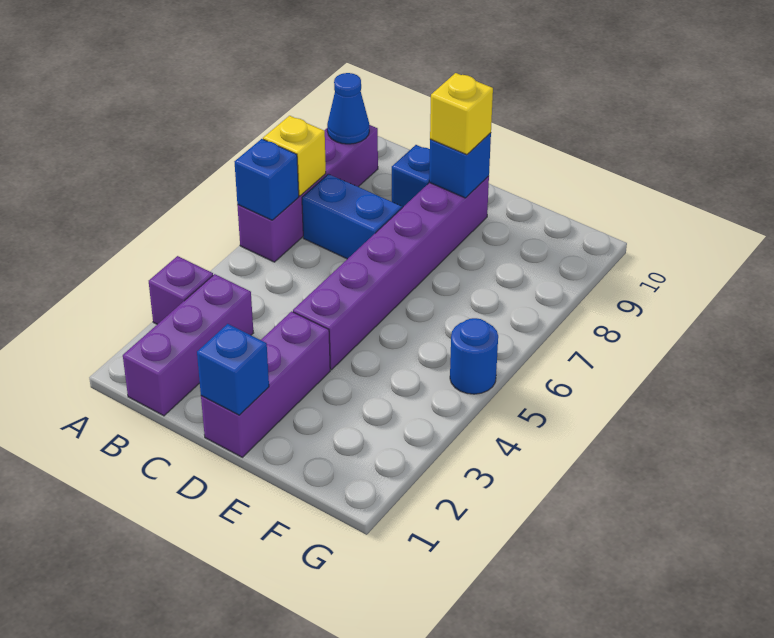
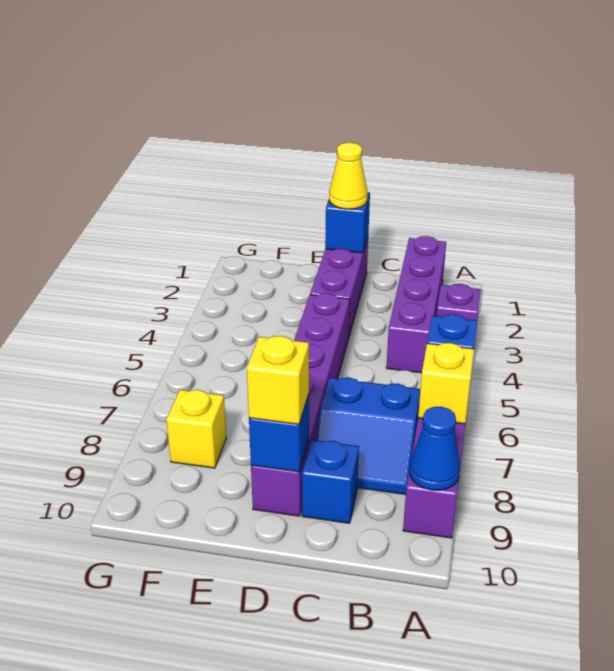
purple 1x3 brick [123,274,253,416] -> purple 1x4 brick [386,236,446,373]
none -> yellow 1x1 cone [329,143,368,209]
none -> yellow 1x1 brick [166,390,226,468]
blue 1x1 round brick [450,318,498,394] -> none

